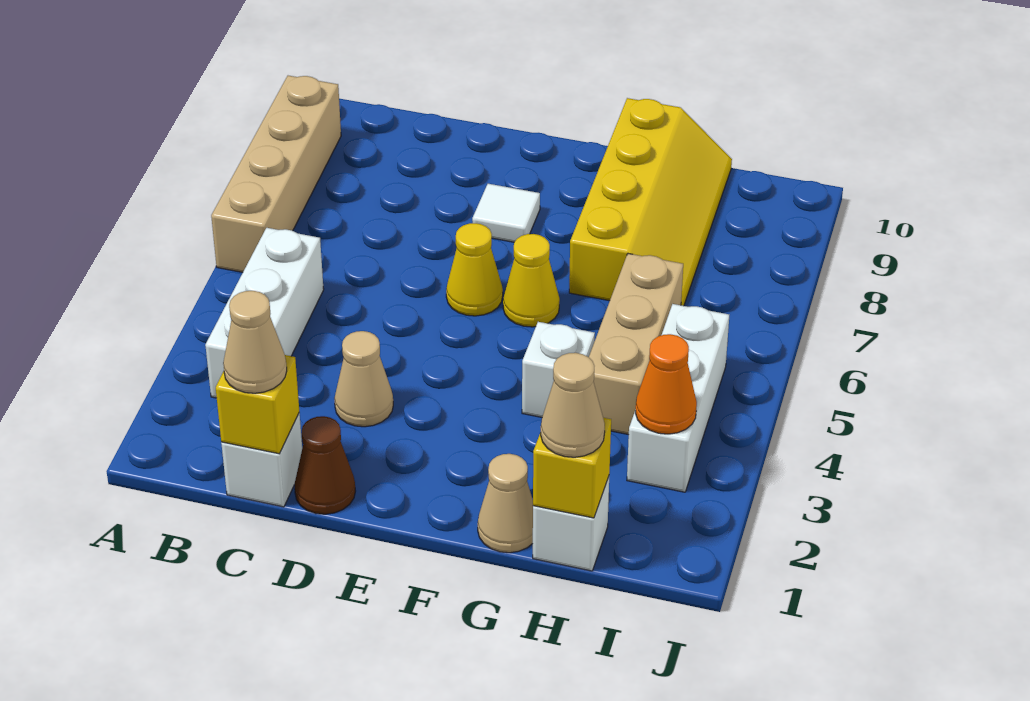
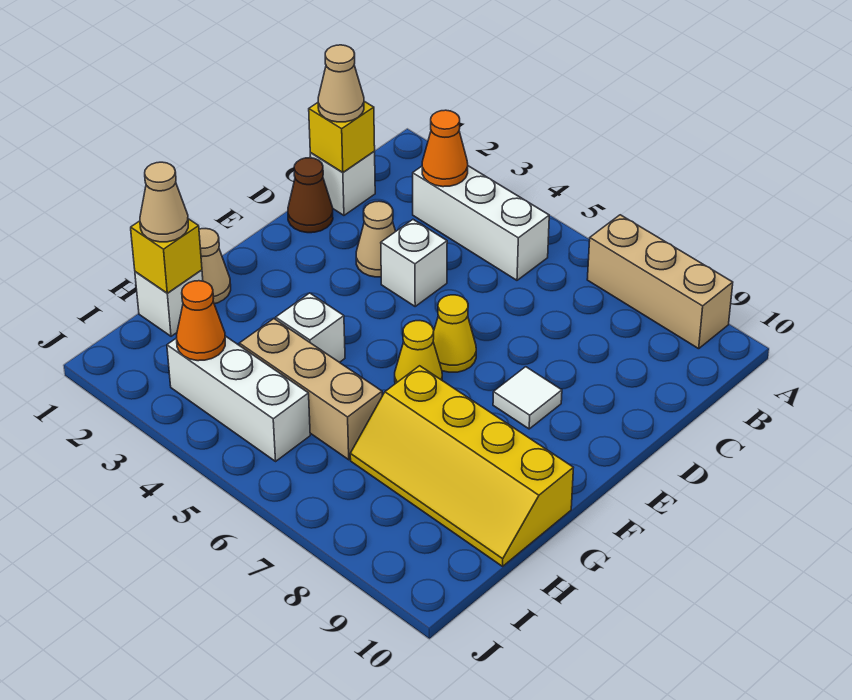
tan 1x4 brick [211,76,341,272] -> tan 1x3 brick [587,215,733,349]
none -> orange 1x1 cone [422,110,468,187]
none -> white 1x1 brick [381,220,447,306]

